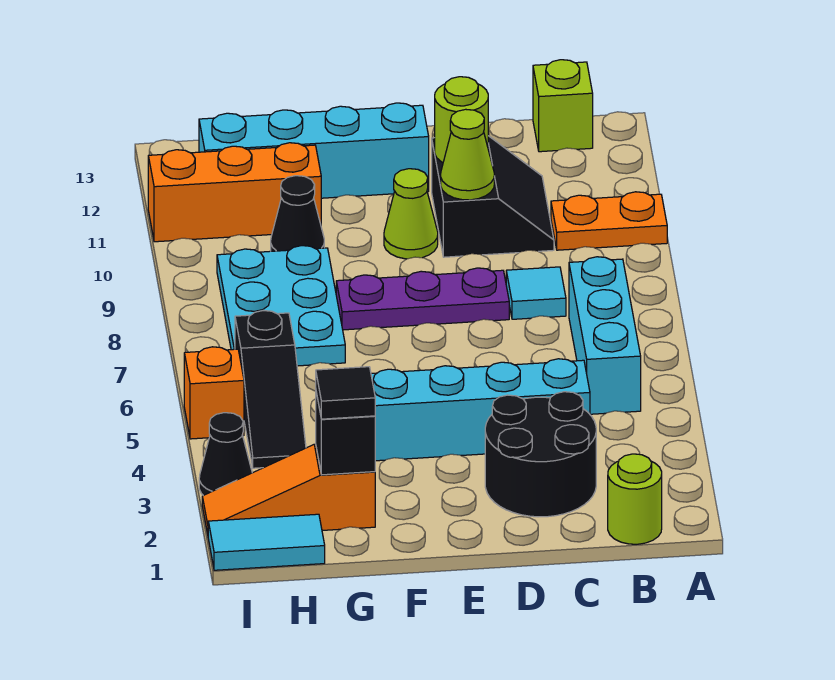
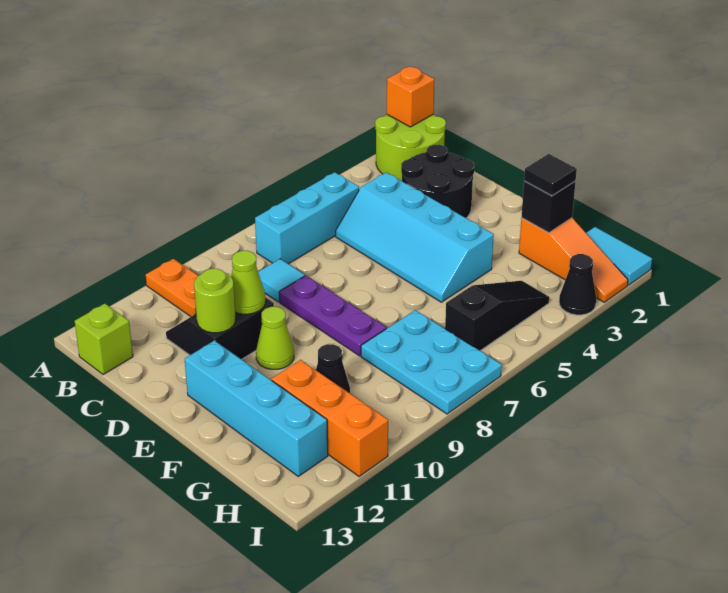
lime 1x1 round brick [608,454,662,544] -> lime 2x2 round brick [375,114,446,181]
cyan 2x3 plate [217,246,345,366] -> cyan 2x3 plate turned to [361,310,502,414]
orange 1x1 brick [184,347,244,439] -> orange 1x1 brick moved to [387,66,434,127]

